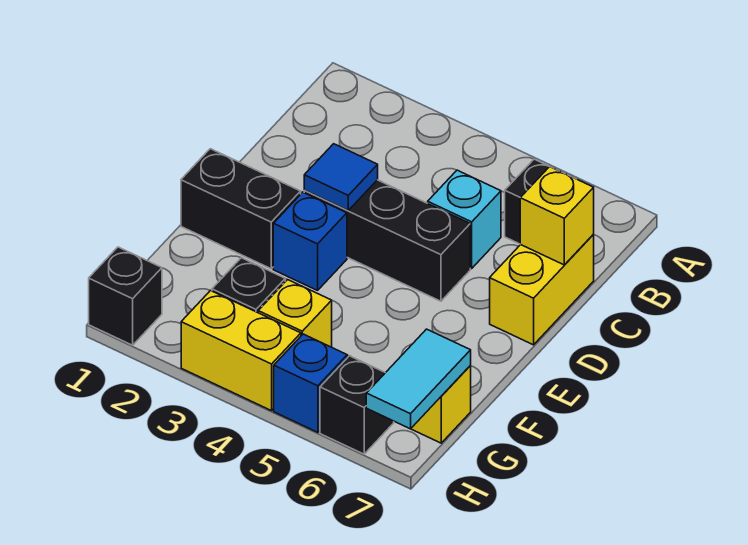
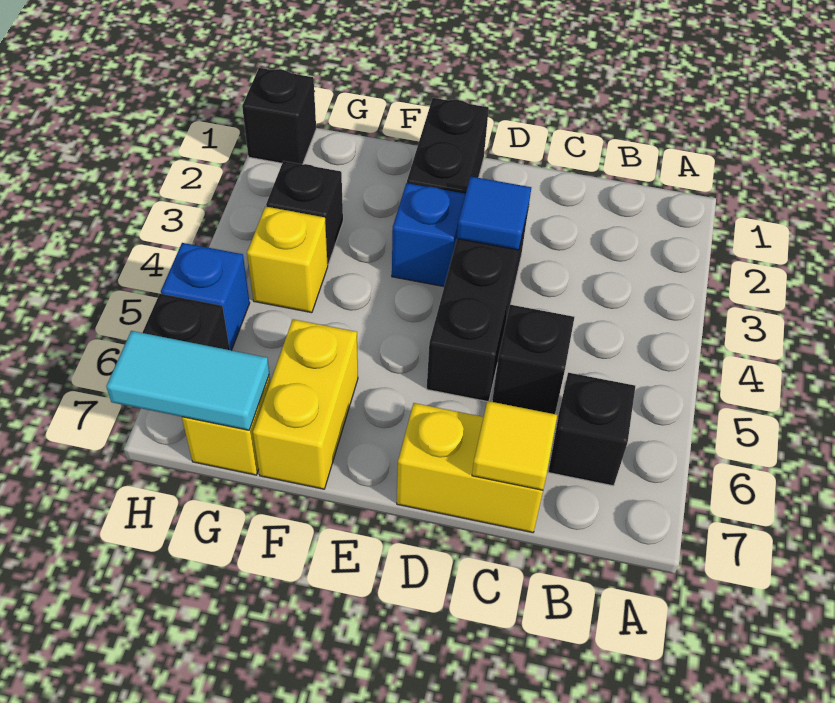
cyan 1x1 brick [428,170,501,268] -> black 1x1 brick [492,305,574,414]
yellow 1x1 brick [520,167,594,265] -> yellow 1x1 tile [472,401,557,490]
yellow 1x2 brick [181,290,301,411] -> yellow 1x2 brick moved to [253,319,358,489]

